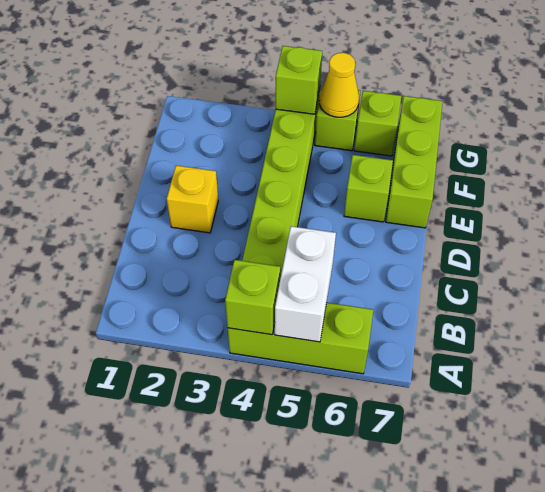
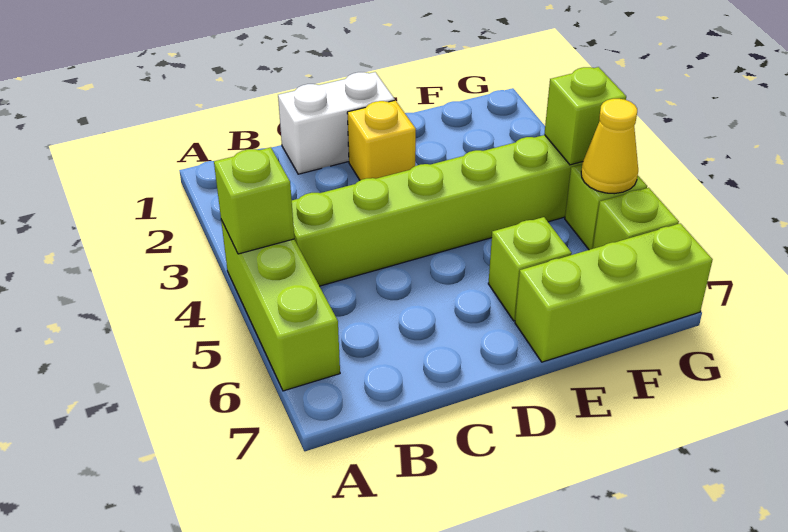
white 1x2 brick [275,226,336,342] -> white 1x2 brick moved to [278,72,395,174]

